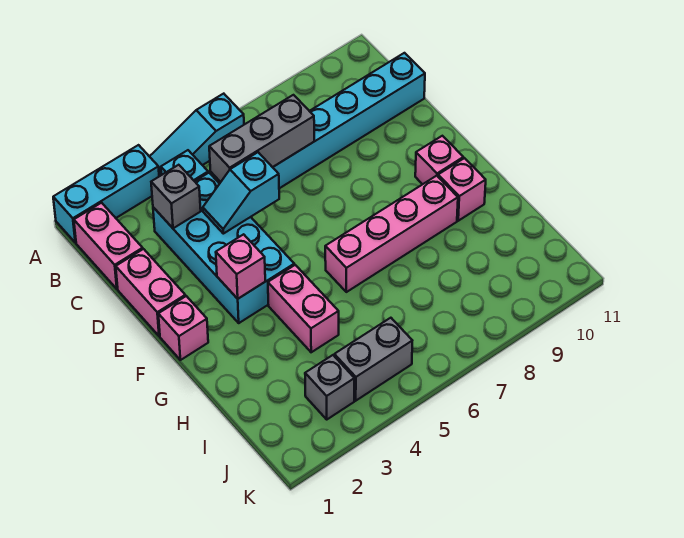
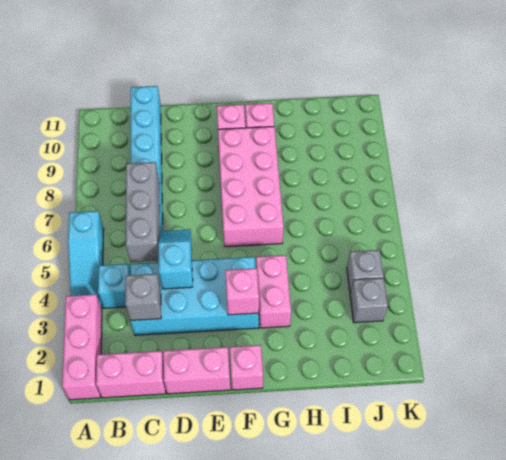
cyan 1x3 brick [53,145,159,243] -> pink 1x3 brick [62,294,102,400]
cyan 1x2 slope [203,152,279,234] -> cyan 1x2 slope turned to [158,229,193,289]
pink 1x2 brick [268,265,339,352] -> pink 1x2 brick turned to [256,255,291,328]
pink 1x4 brick [325,176,458,292] -> pink 2x4 brick [218,126,283,247]
grey 1x2 brick [334,318,412,401] -> grey 1x1 brick [347,250,384,294]

